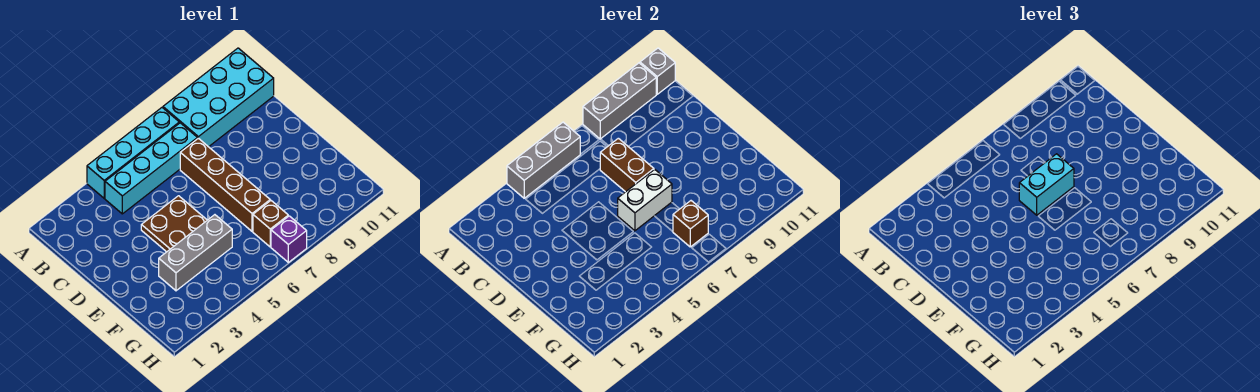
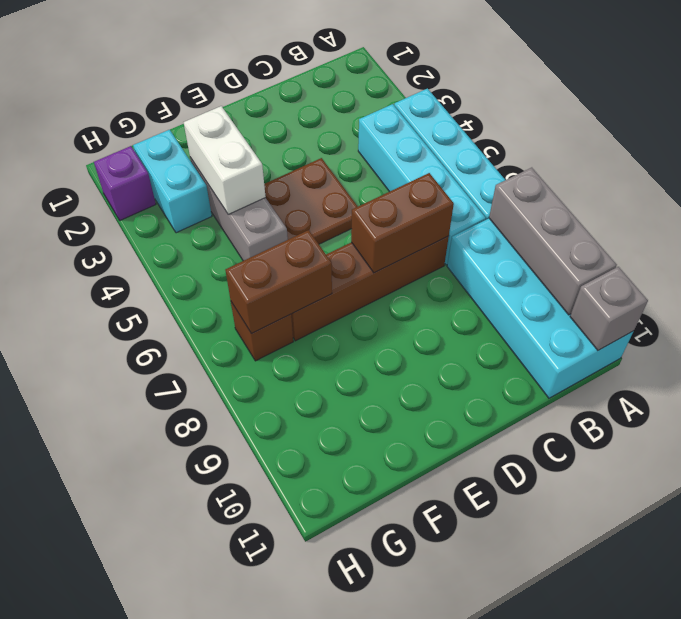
grey 1x3 brick [507,122,580,198] -> none
cyan 1x2 brick [1019,154,1074,215] -> cyan 1x2 brick moved to [133,130,212,233]
white 1x2 brick [618,169,672,231] -> white 1x2 brick moved to [184,106,266,214]
brown 1x1 brick [673,201,708,247] -> brown 1x2 brick [225,230,332,334]
purple 1x1 brick [271,216,307,262] -> purple 1x1 brick moved to [94,146,156,220]

